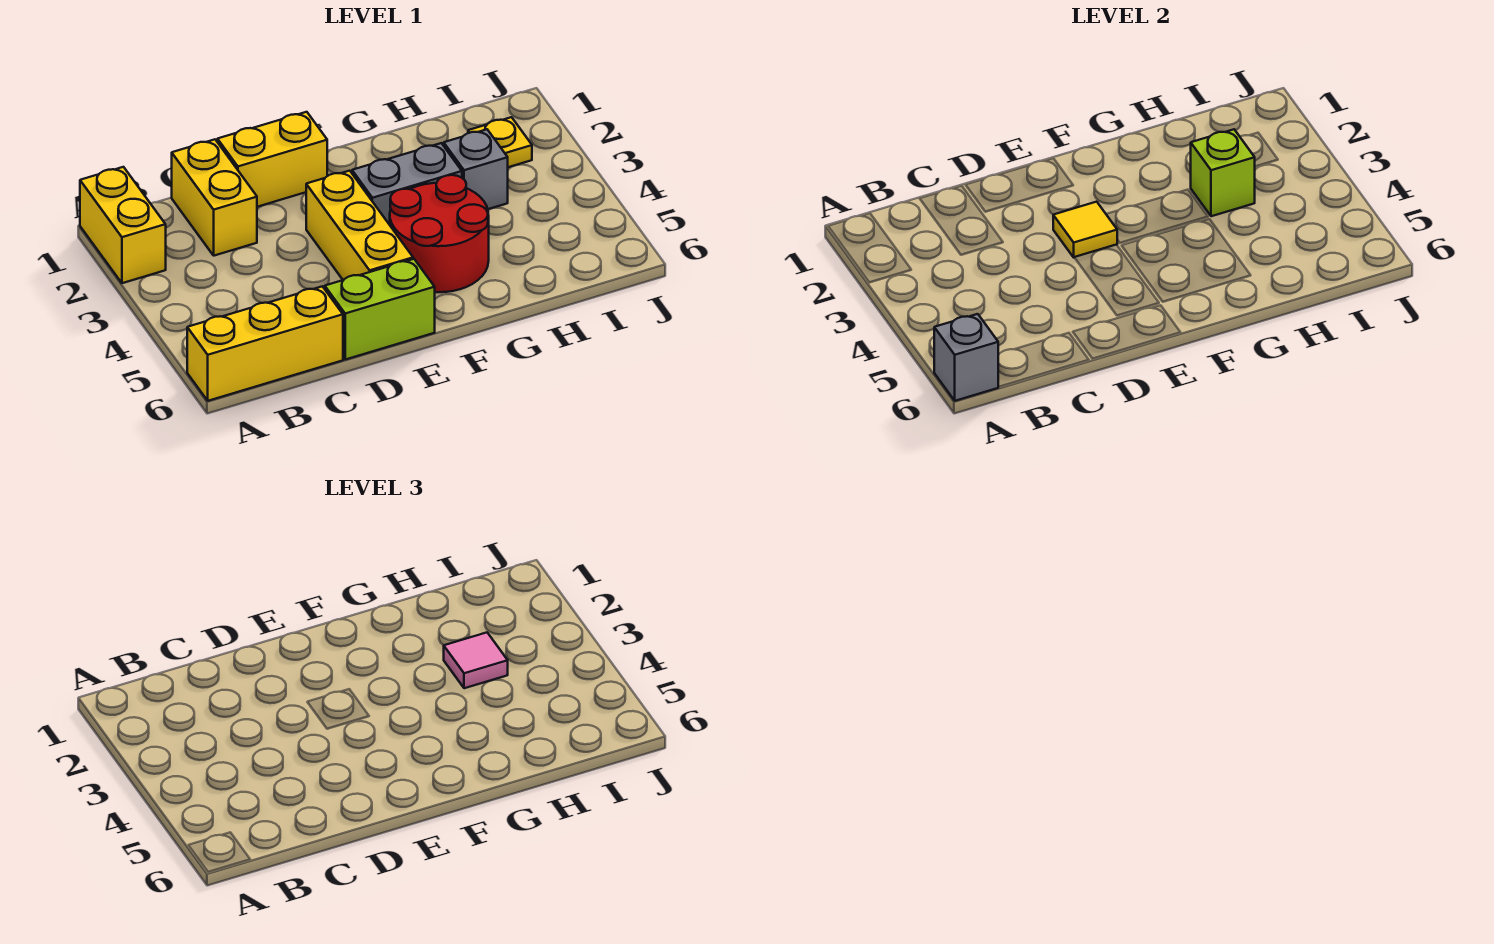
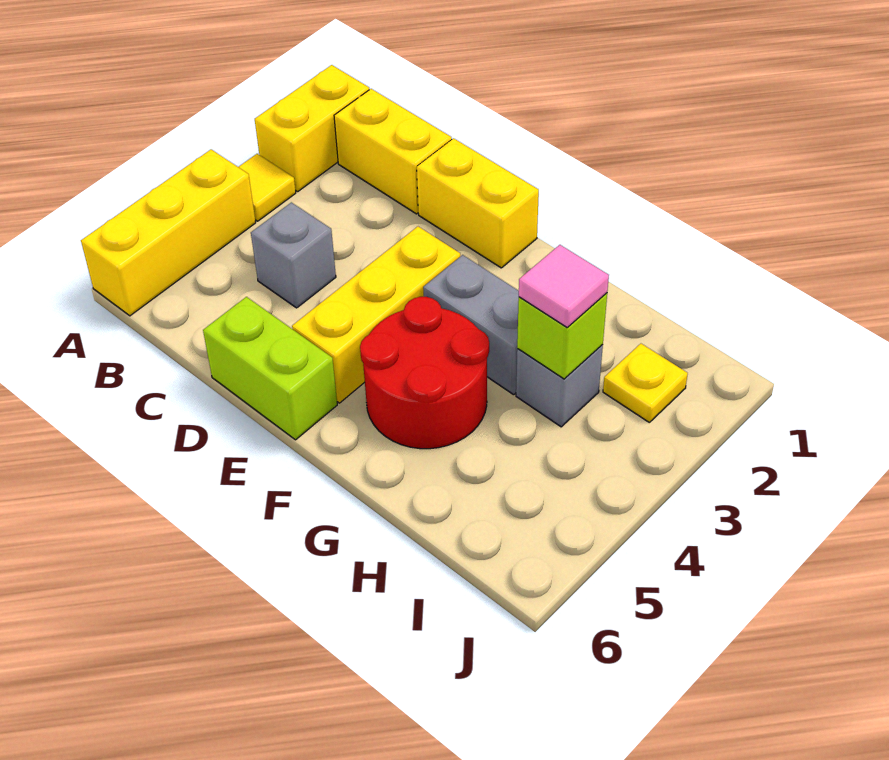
yellow 1x3 brick [187,286,343,401] -> yellow 1x3 brick turned to [81,149,256,316]
grey 1x1 brick [934,314,998,401] -> grey 1x1 brick moved to [251,202,336,308]
yellow 1x2 brick [172,139,257,256] -> yellow 1x2 brick turned to [334,89,452,214]
yellow 1x1 tile [1053,202,1117,257] -> yellow 1x1 tile moved to [239,154,296,221]

